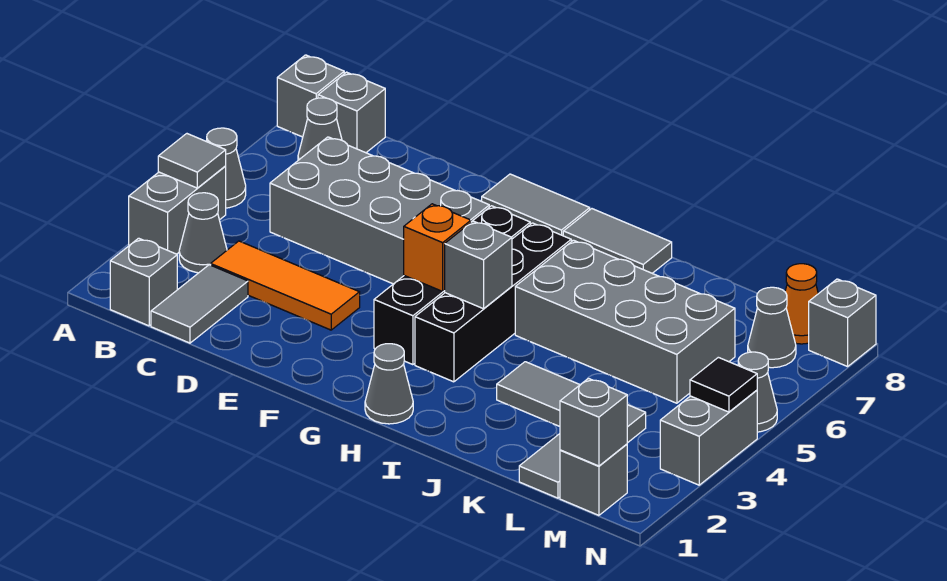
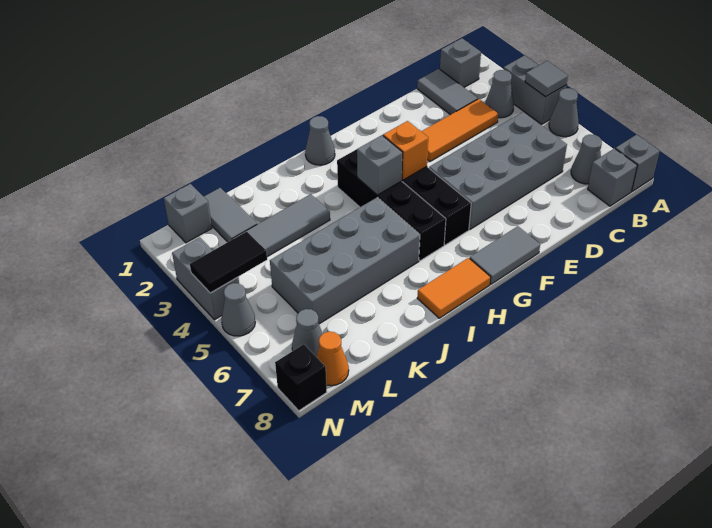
grey 1x2 tile [563,209,672,273] -> orange 1x2 tile [417,258,491,318]
grey 1x1 brick [560,378,627,466] -> none
black 1x1 tile [690,357,757,412] -> black 1x2 tile [190,232,267,293]
grey 1x1 brick [809,279,876,367] -> black 1x1 brick [275,344,327,411]

